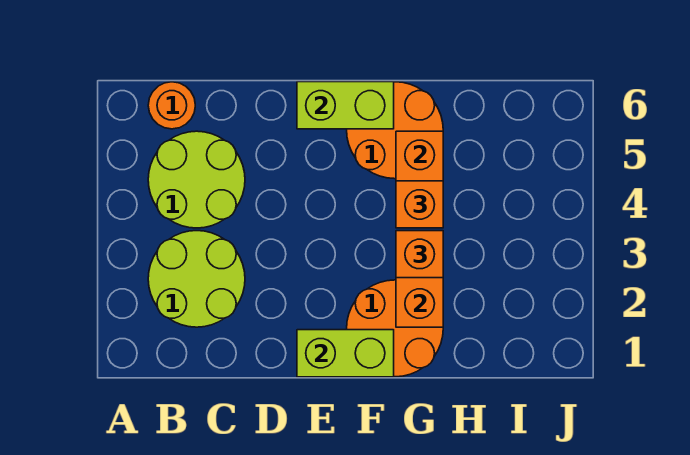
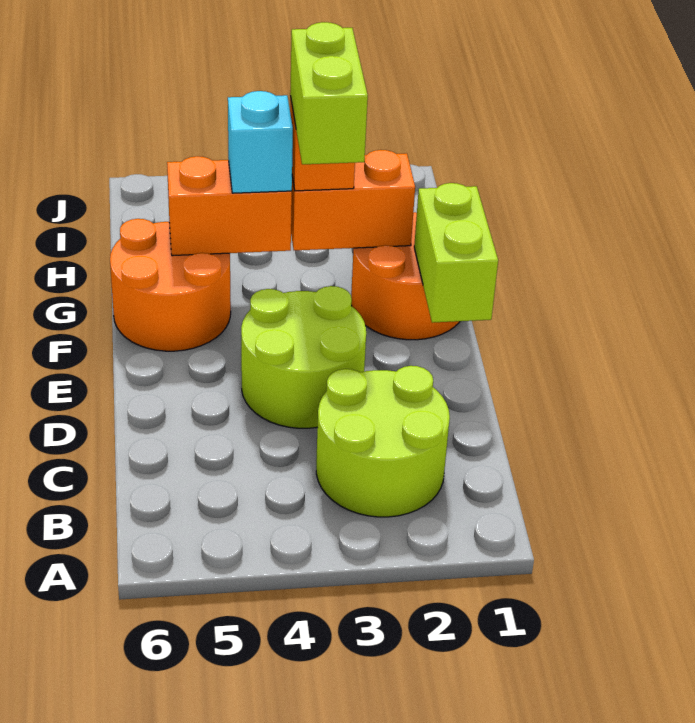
lime 2x2 round brick [148,131,245,228] -> lime 2x2 round brick moved to [241,286,366,428]
orange 1x1 round brick [148,82,195,129] -> none
lime 1x2 brick [297,82,394,129] -> lime 1x2 brick moved to [290,22,368,164]
orange 1x1 brick [396,181,443,228] -> cyan 1x1 brick [228,91,293,193]

